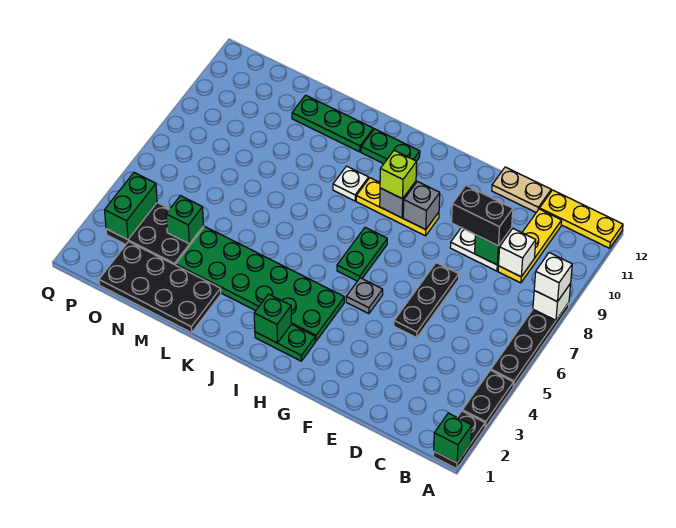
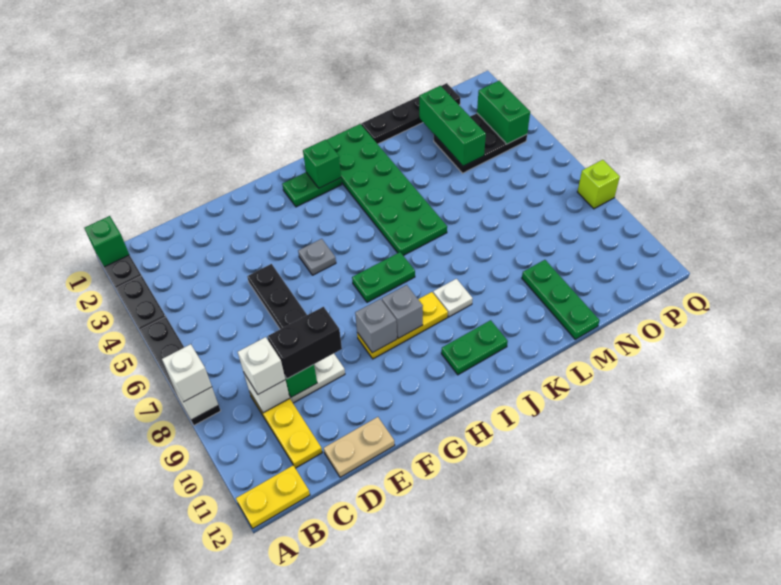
yellow 1x3 plate [540,190,623,248] -> yellow 1x2 plate [236,465,310,529]
none -> white 1x1 brick [238,337,285,394]
green 2x6 plate [176,227,344,341] -> green 2x6 plate turned to [327,124,447,256]
green 1x2 plate [337,227,387,281] -> green 1x2 plate turned to [352,252,415,302]
lime 1x1 brick [380,151,417,199] -> lime 1x1 brick moved to [577,160,620,209]
green 1x3 plate [292,95,373,152] -> green 1x3 plate turned to [522,260,600,339]
black 2x4 plate [99,242,221,333] -> black 1x4 plate [361,83,460,144]
green 1x1 brick [166,196,203,244] -> green 1x3 brick [419,86,486,166]

